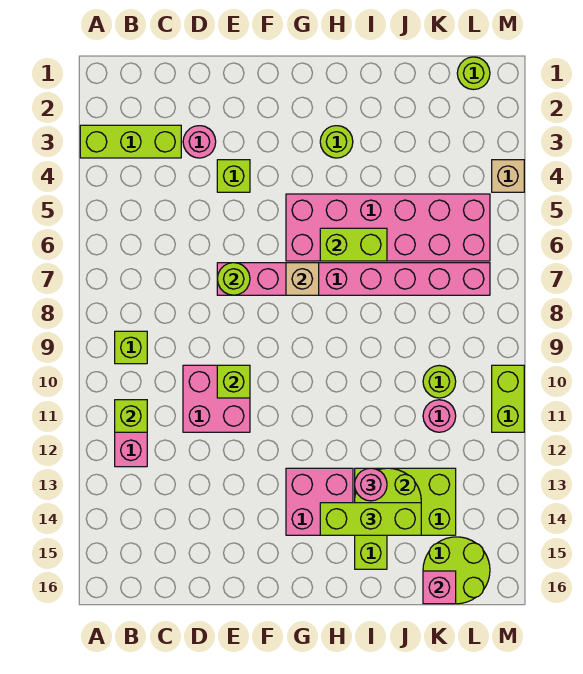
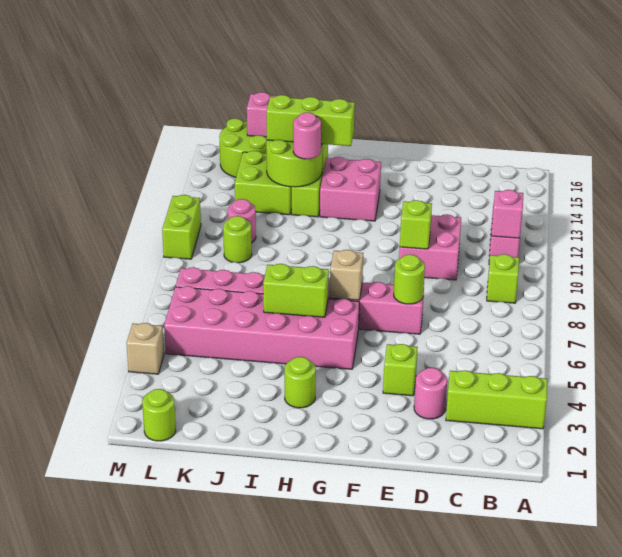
lime 1x1 brick [115,400,147,432] -> pink 1x1 brick [491,190,523,238]

